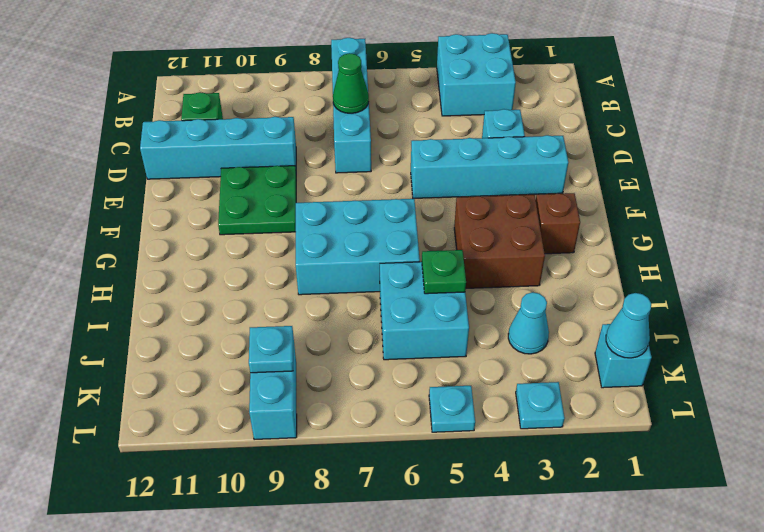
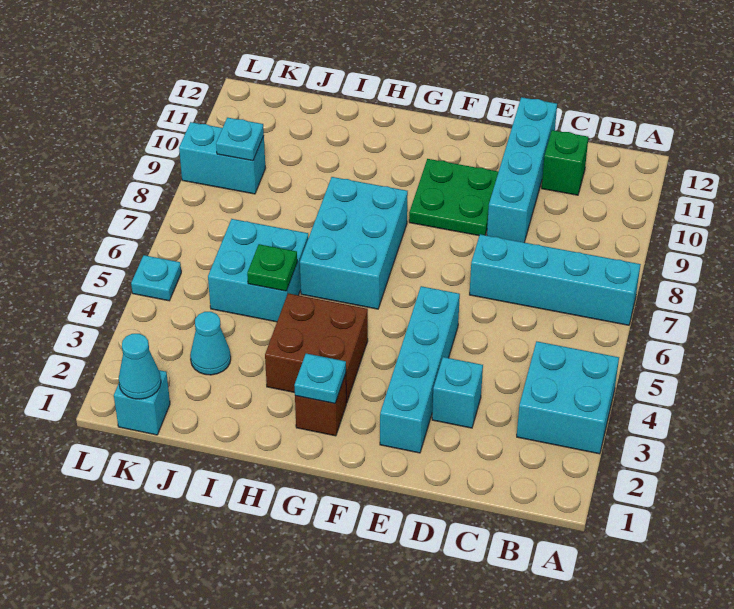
green 1x1 cone [333,53,369,113] -> none
cyan 1x1 plate [516,382,565,429] -> cyan 1x1 plate moved to [294,354,346,403]

